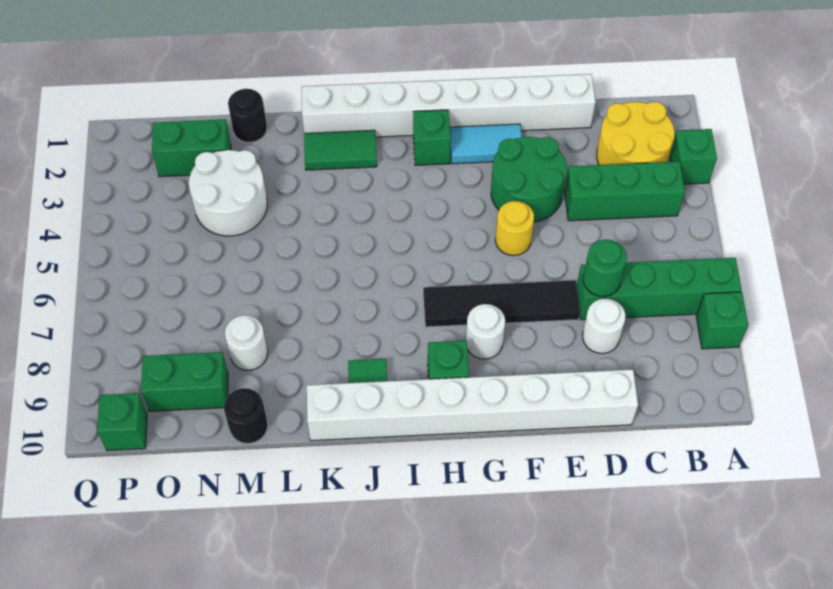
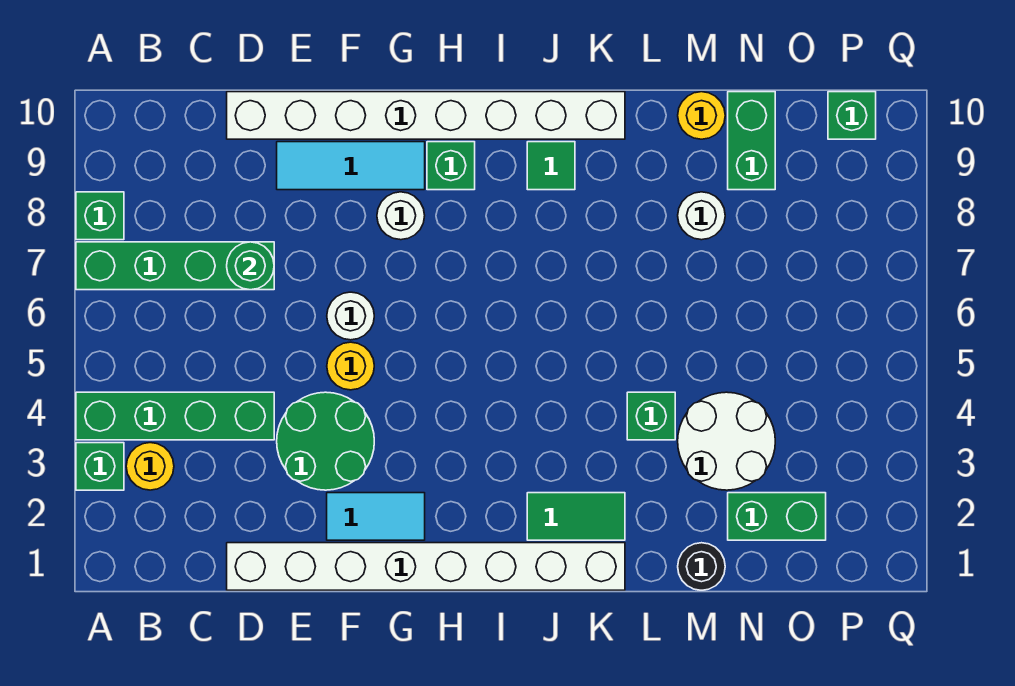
yellow 2x2 round brick [597,102,675,165] -> yellow 1x1 round brick [126,443,174,490]
green 1x3 brick [565,162,685,221] -> green 1x4 brick [76,392,274,440]
white 1x1 round brick [583,298,626,354] -> white 1x1 round brick moved to [327,292,374,340]
black 1x4 tile [423,280,580,327] -> none
none -> cyan 1x3 tile [277,142,425,190]
green 1x1 brick [413,110,451,165] -> green 1x1 brick moved to [627,392,675,440]
black 1x1 round brick [224,388,268,444] -> yellow 1x1 round brick [678,92,725,139]
green 1x2 brick [141,352,228,411] -> green 1x2 brick turned to [728,92,775,190]

